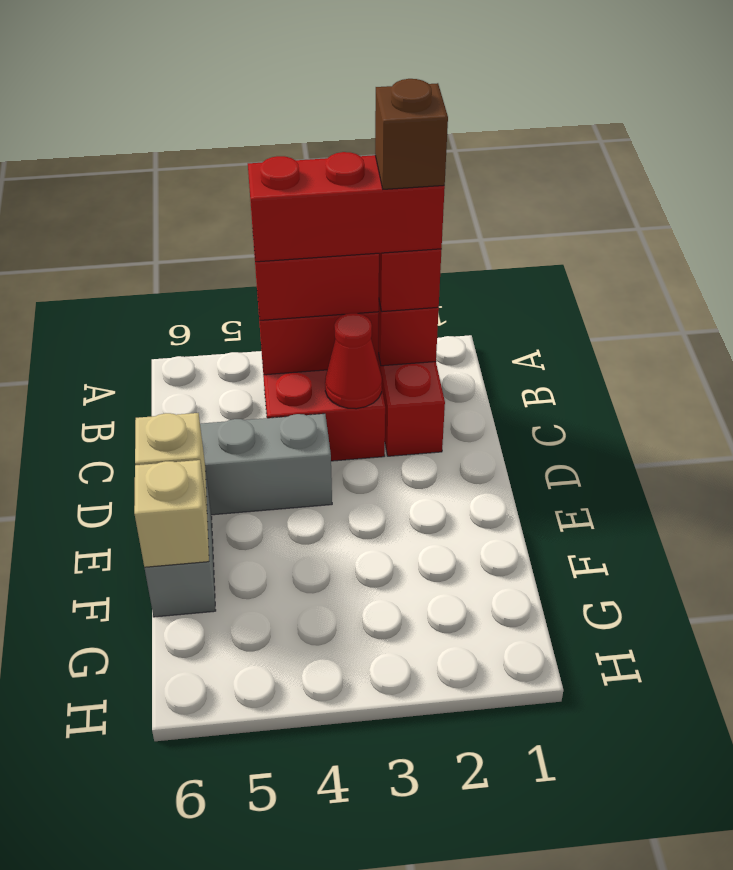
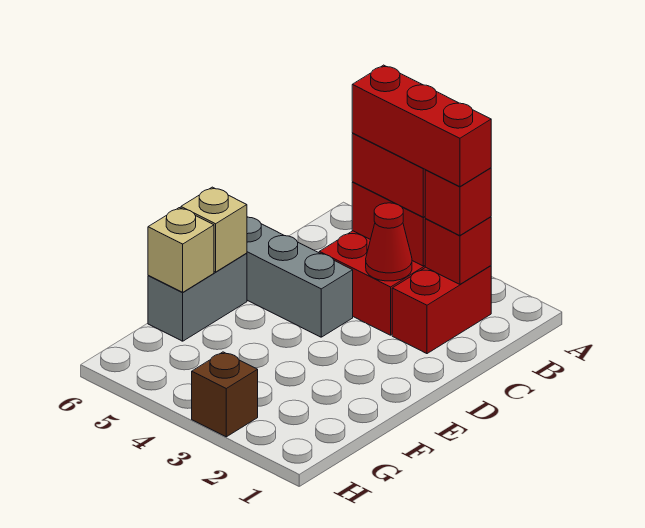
brown 1x1 brick [375,79,448,189] -> brown 1x1 brick moved to [192,352,258,437]

